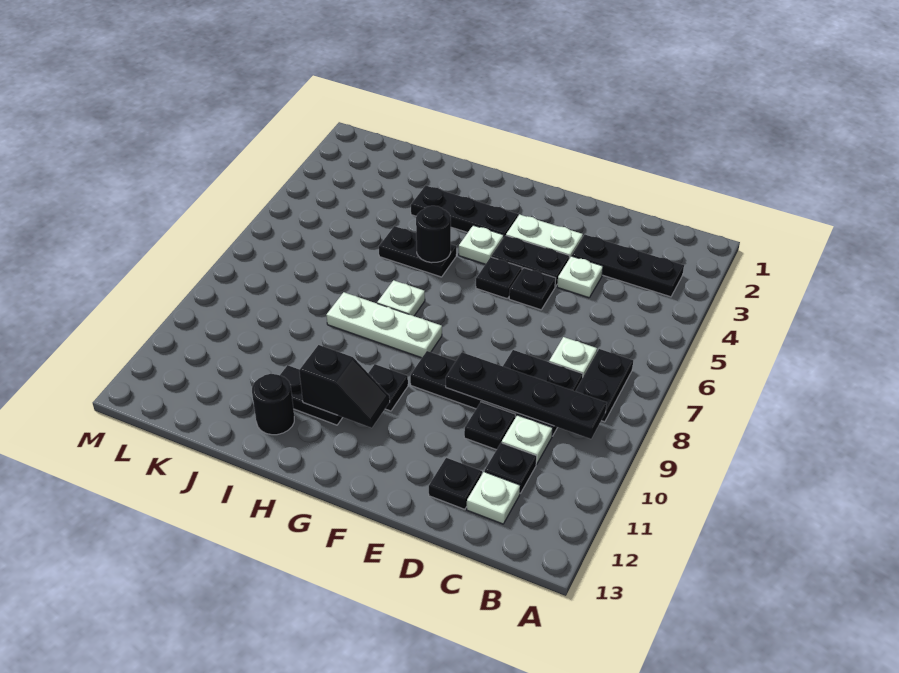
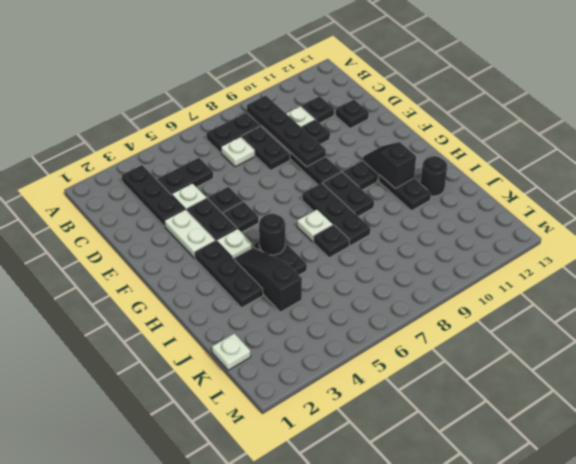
none -> black 1x2 plate [157,158,213,195]
white 1x1 plate [467,472,520,524] -> white 1x1 plate moved to [212,333,251,370]
white 1x3 plate [326,292,442,358] -> black 1x3 plate [302,183,370,246]
none -> black 1x2 plate [323,172,374,216]
none -> black 1x3 slope [233,248,302,312]
none -> black 1x1 plate [313,225,350,258]

